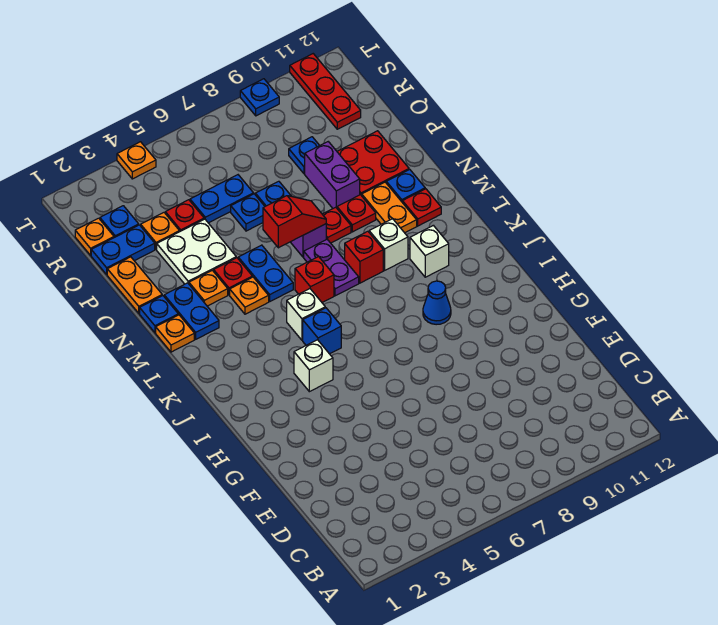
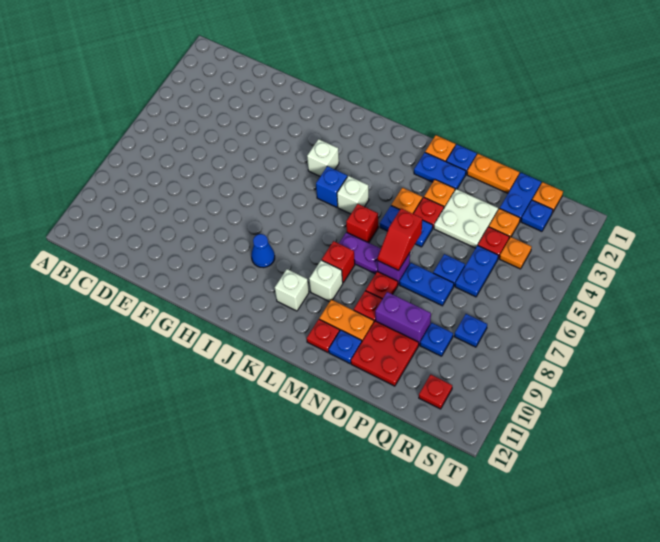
red 1x3 plate [290,54,361,129] -> red 1x1 plate [419,375,452,409]
orange 1x1 plate [117,142,156,179] -> orange 1x1 plate moved to [500,237,532,269]
blue 1x1 plate [240,79,279,116] -> blue 1x1 plate moved to [454,314,487,347]

